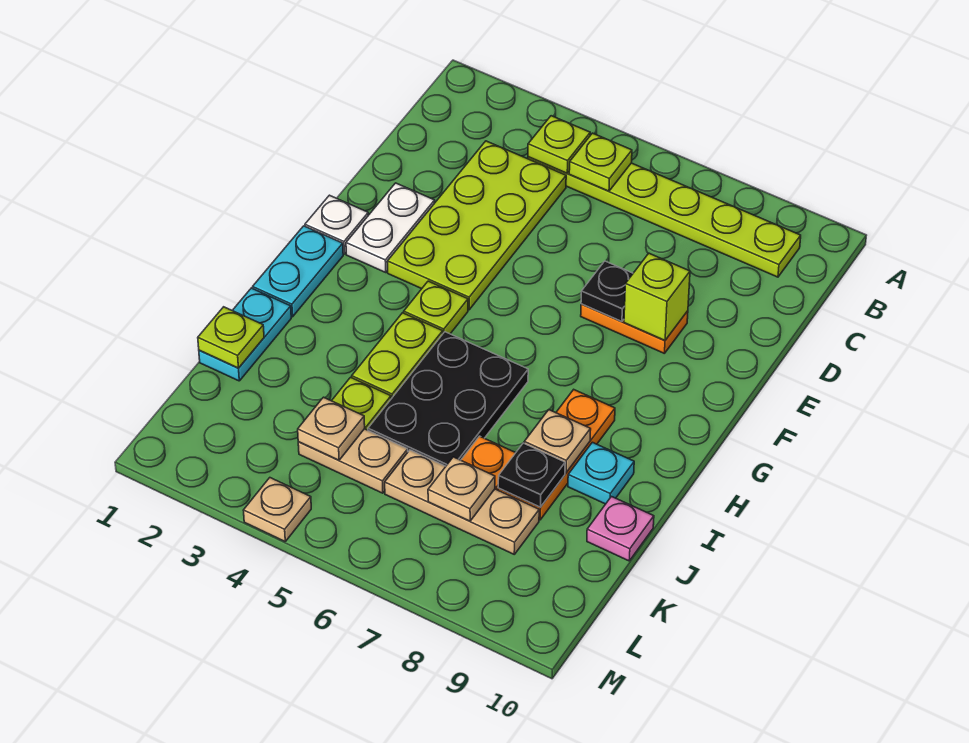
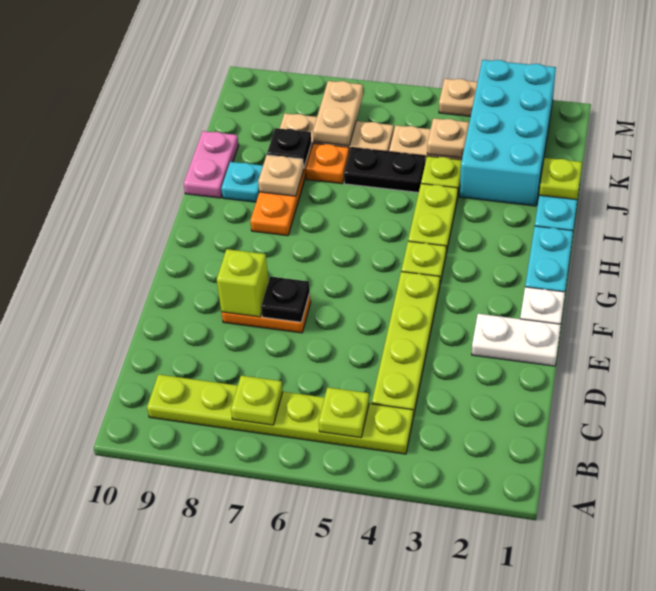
lime 1x1 plate [528,116,590,173] -> lime 1x1 plate moved to [231,376,283,425]
lime 2x4 plate [387,141,566,310] -> lime 1x4 plate [372,272,440,417]
white 1x2 plate [346,183,435,272] -> white 1x2 plate turned to [472,314,561,366]
black 2x3 plate [368,332,528,466] -> black 1x2 plate [344,148,425,192]
none -> cyan 2x4 brick [460,60,556,206]
pink 1x1 plate [587,497,654,561] -> pink 1x2 plate [184,131,239,198]
tan 1x1 plate [428,457,495,521] -> tan 1x2 plate [313,81,363,146]

